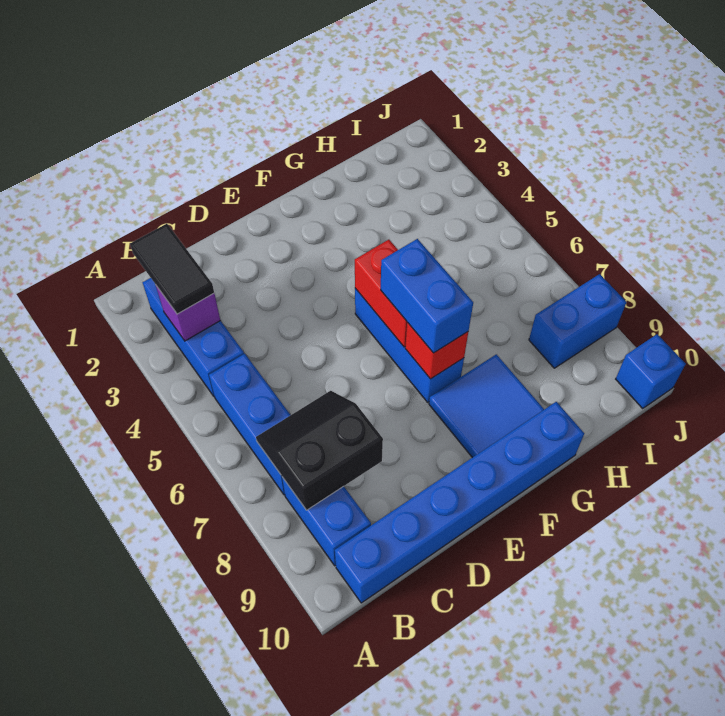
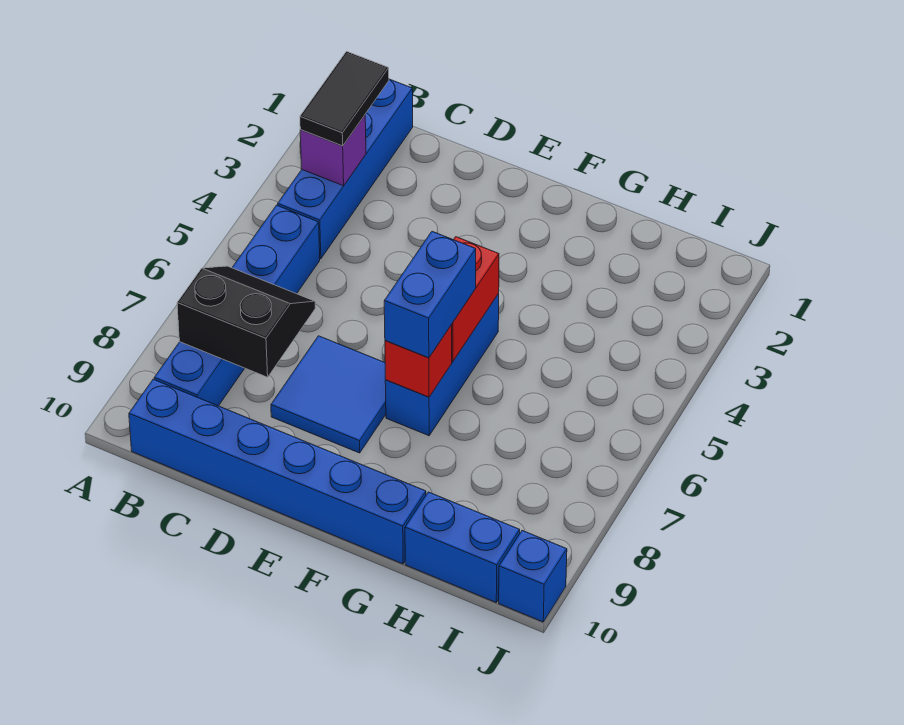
blue 1x3 brick [143,278,244,396] -> blue 1x4 brick [278,79,413,259]
blue 2x2 tile [429,354,544,458] -> blue 2x2 tile moved to [271,336,386,453]
blue 1x2 brick [529,274,626,368] -> blue 1x2 brick moved to [405,492,520,602]

